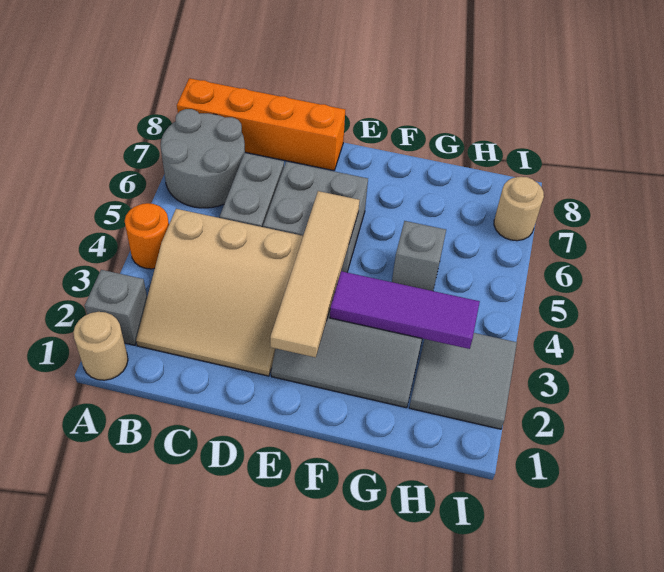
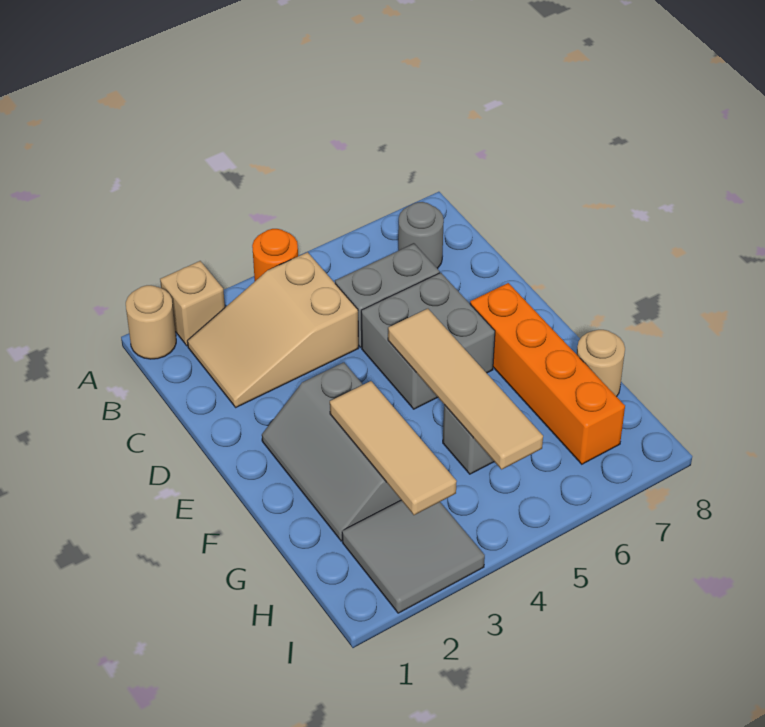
grey 1x1 brick [85,270,147,345] -> tan 1x1 brick [160,261,225,346]
grey 2x2 round brick [161,109,245,208] -> grey 1x1 round brick [398,202,444,269]
orange 1x4 brick [177,78,345,171] -> orange 1x4 brick moved to [470,283,625,464]
tan 3x3 slope [136,209,303,376] -> tan 2x3 slope [187,252,359,407]
tan 1x4 tile [270,191,360,357] -> tan 1x4 tile turned to [388,309,543,469]
purple 1x3 tile [330,271,480,349] -> tan 1x3 tile [330,381,457,515]
tan 1x1 round brick [494,177,544,241] -> tan 1x1 round brick moved to [577,330,625,397]

